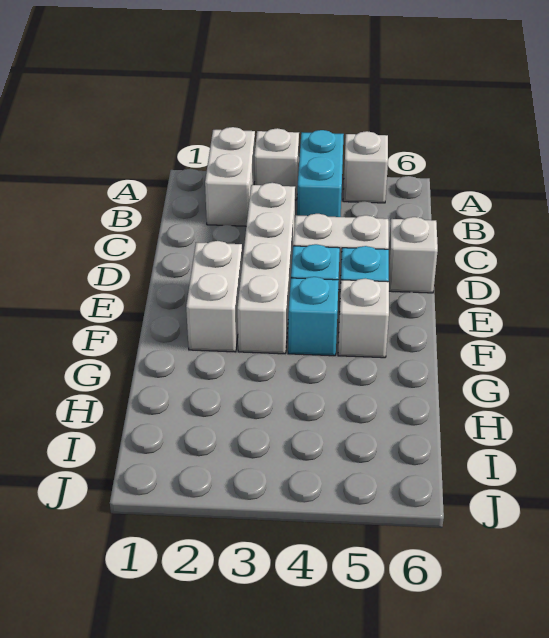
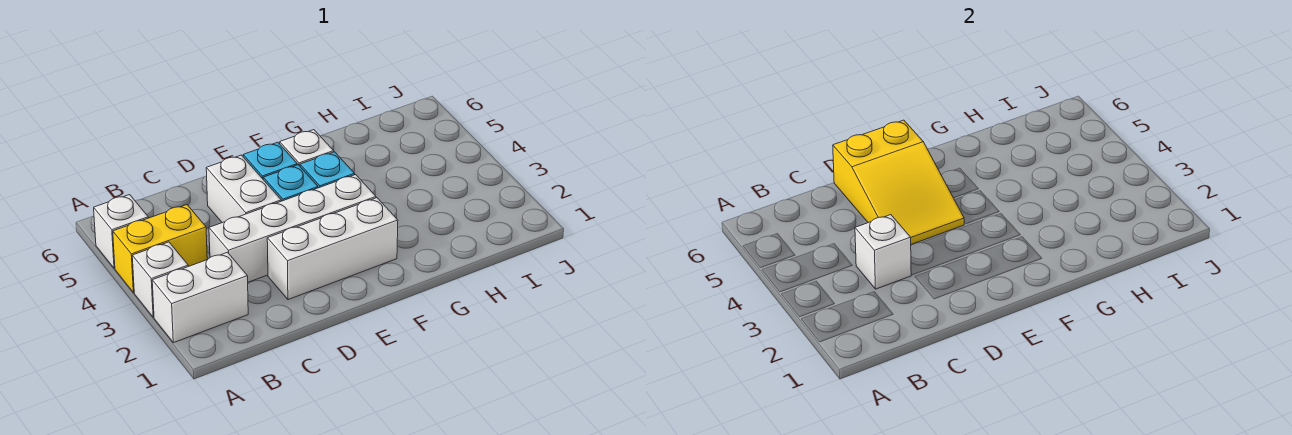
cyan 1x2 brick [297,130,344,217] -> yellow 1x2 brick [113,205,207,293]
none -> yellow 2x3 slope [833,120,964,244]
white 1x1 brick [389,217,438,293] -> white 1x1 brick moved to [855,215,911,289]
white 1x2 brick [186,241,242,352] -> white 1x3 brick [267,198,398,300]

